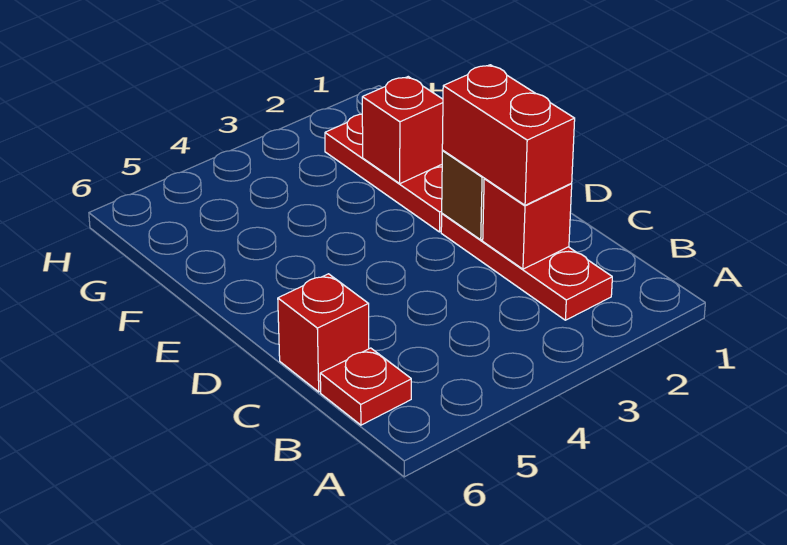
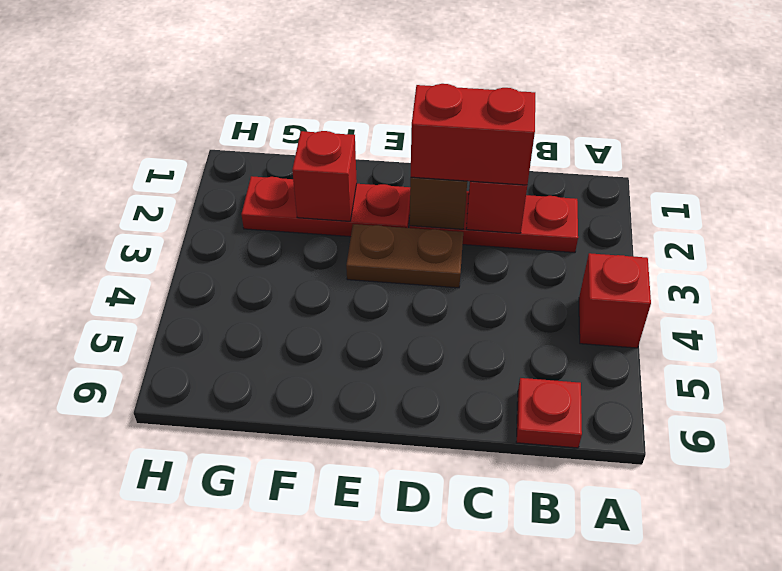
red 1x1 brick [278,274,369,392] -> red 1x1 brick moved to [579,253,651,348]
none -> brown 1x2 plate [346,224,463,288]

